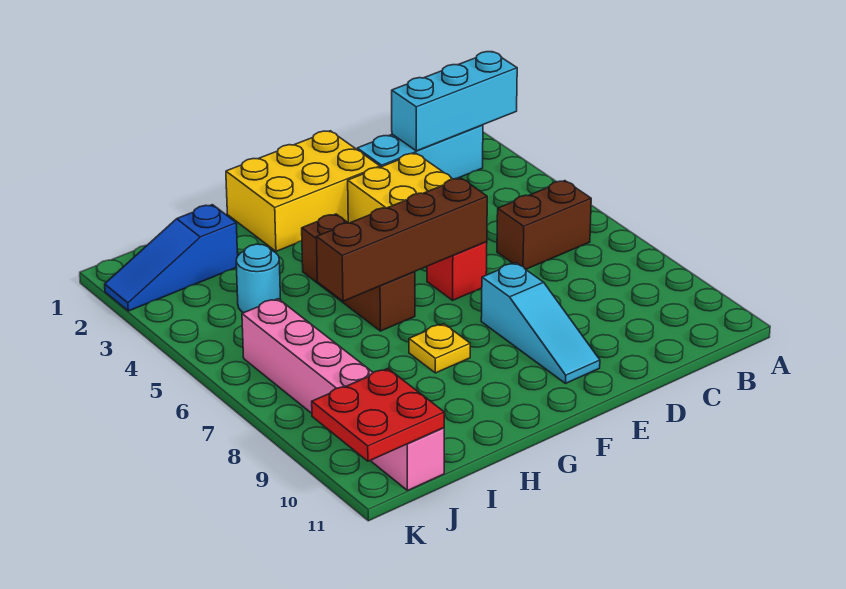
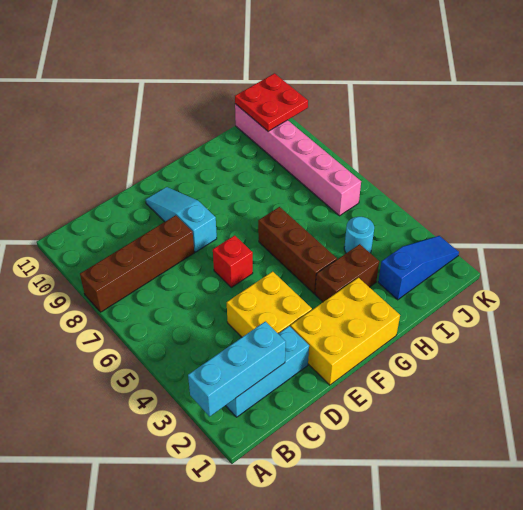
brown 1x2 brick [497,181,591,269] -> brown 1x2 brick moved to [315,244,379,302]
brown 1x4 brick [316,178,487,301] -> brown 1x4 brick moved to [80,215,194,312]
yellow 1x1 plate [409,324,470,373] -> none

